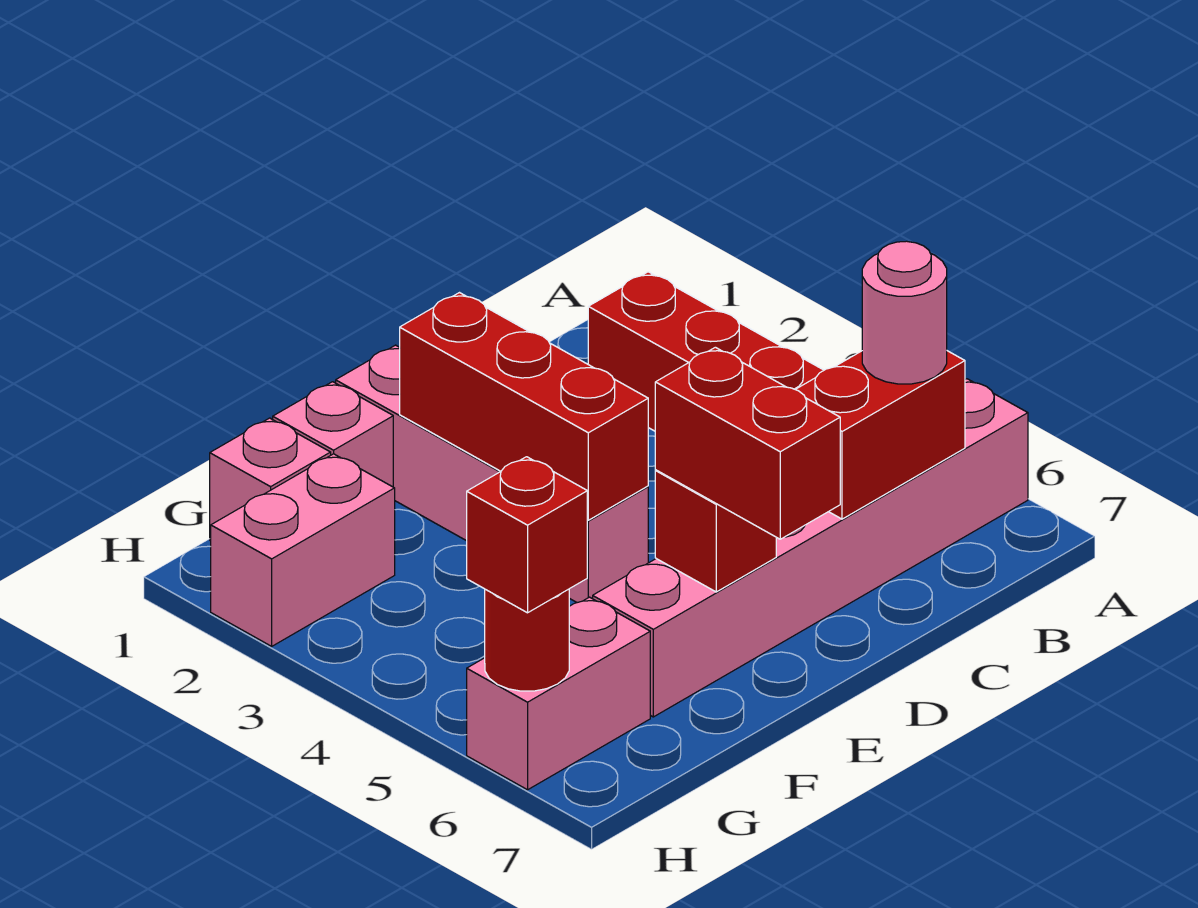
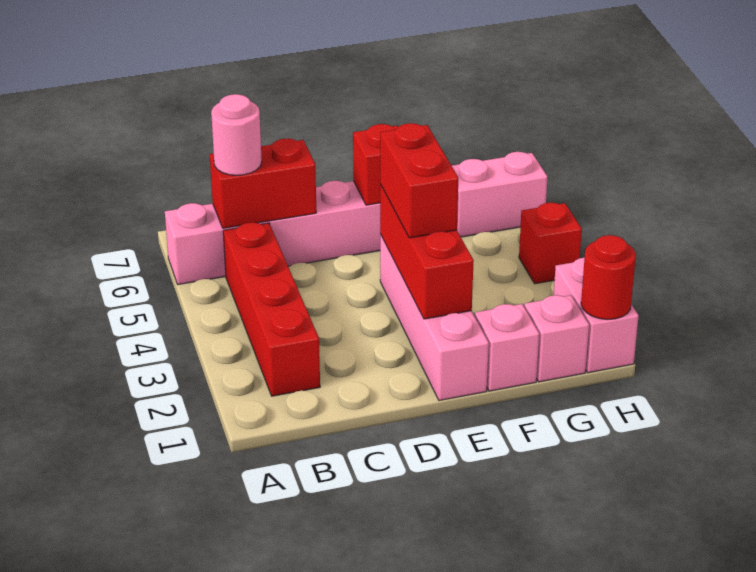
red 1x2 brick [655,347,840,539] -> red 1x2 brick moved to [380,123,458,238]
pink 1x2 brick [211,454,395,646] -> pink 1x2 brick turned to [554,258,639,373]
red 1x1 round brick [485,589,569,691] -> red 1x1 round brick moved to [581,235,636,320]
red 1x1 brick [467,457,587,613] -> red 1x1 brick moved to [519,203,582,284]

